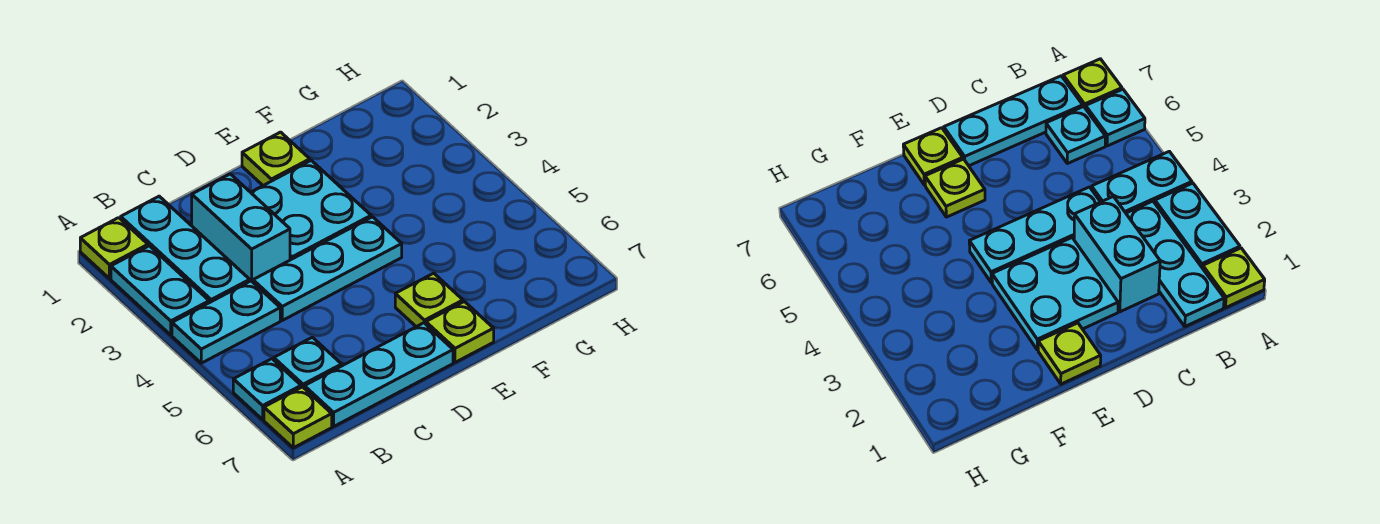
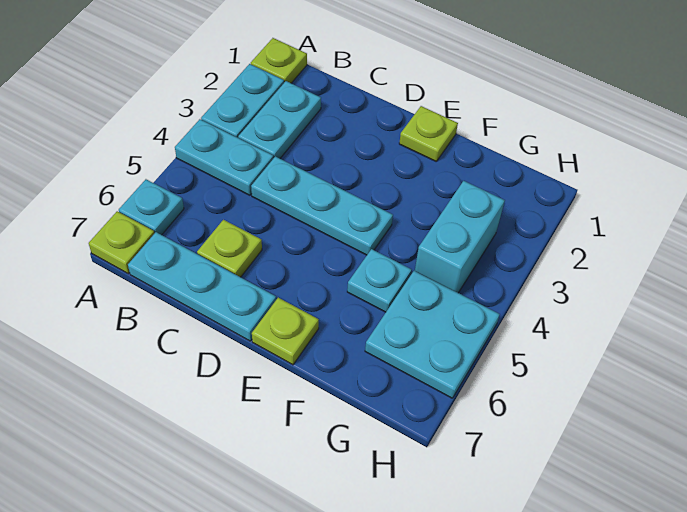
cyan 1x3 plate [121,196,250,303] -> cyan 1x2 plate [238,81,321,158]
cyan 1x1 plate [274,337,342,389] -> cyan 1x1 plate moved to [347,249,412,312]
cyan 1x2 brick [192,174,290,282] -> cyan 1x2 brick moved to [415,181,505,293]
cyan 2x2 plate [251,160,371,260] -> cyan 2x2 plate moved to [365,271,500,398]
lime 1x1 plate [395,273,463,327] -> lime 1x1 plate moved to [197,220,262,277]

